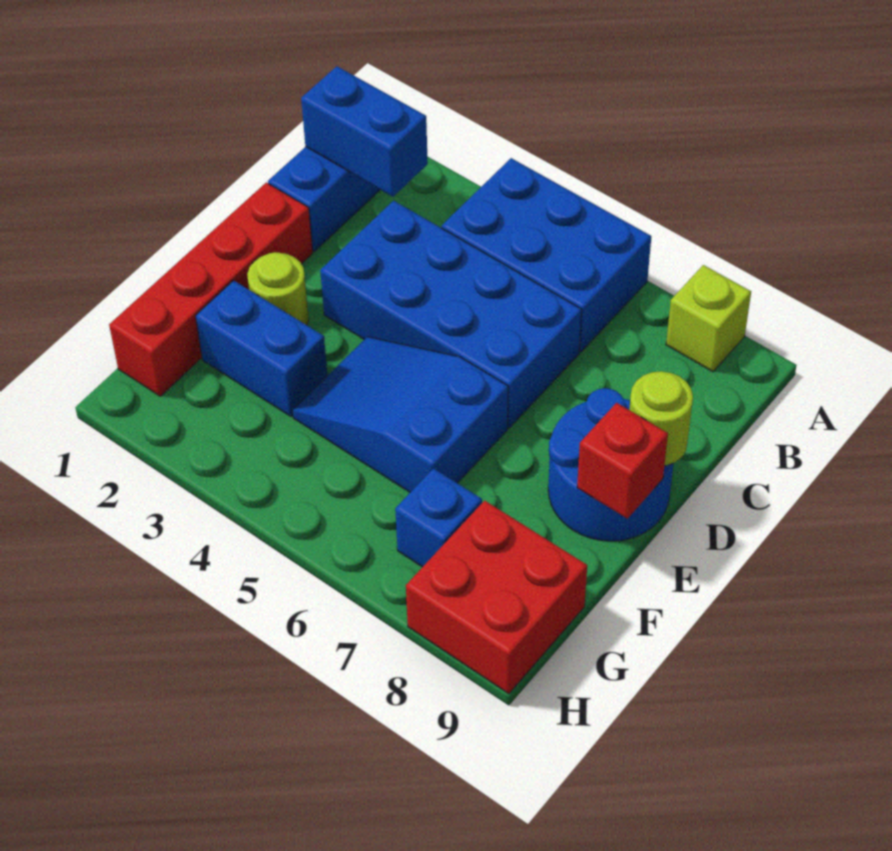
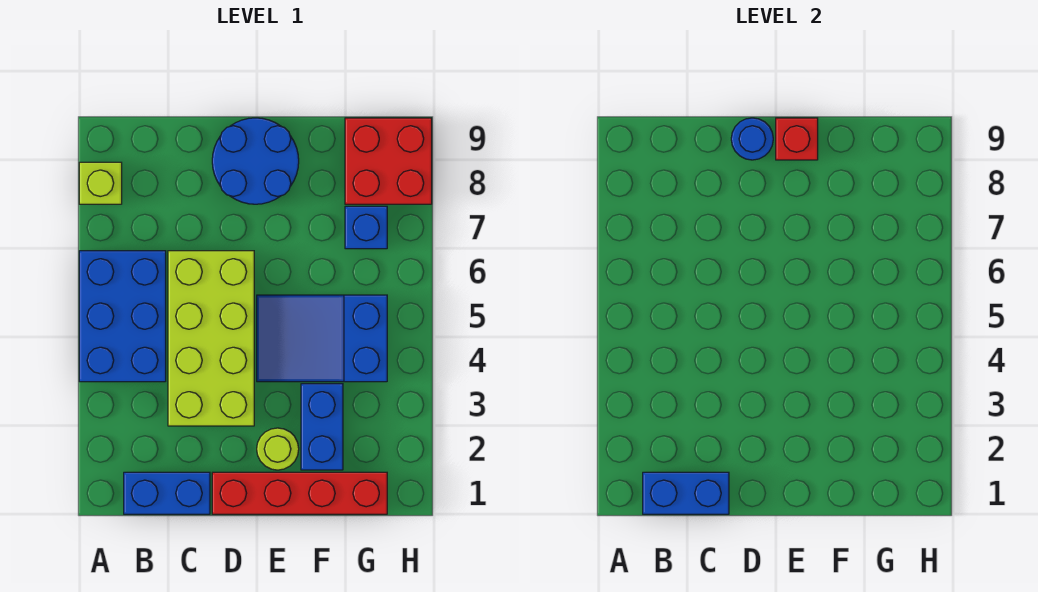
blue 1x2 brick [301,66,428,197] -> blue 1x2 brick turned to [643,472,729,514]
blue 2x4 brick [320,201,582,428] -> lime 2x4 brick [168,251,254,426]
lime 1x1 round brick [629,371,693,466] -> blue 1x1 round brick [731,118,773,160]
blue 2x3 slope [292,337,508,492] -> blue 2x3 slope turned to [257,295,387,382]

